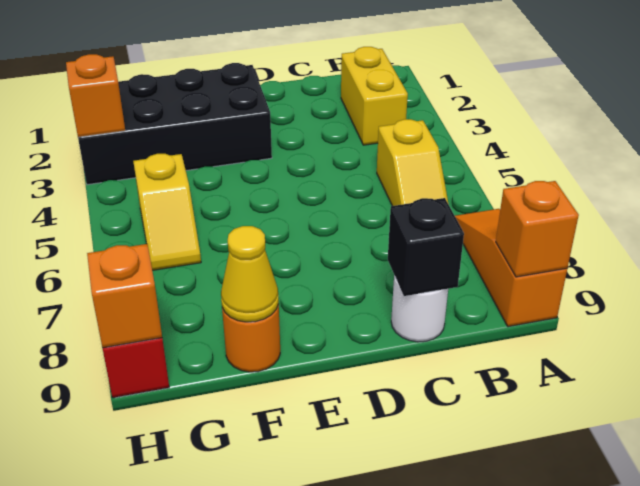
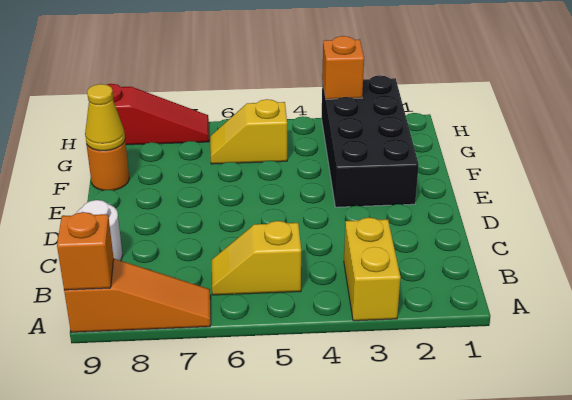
yellow 1x2 brick [341,47,408,145] -> yellow 1x2 brick turned to [344,217,401,321]
black 1x1 brick [388,198,464,296] -> none
orange 1x1 brick [87,244,162,348] -> none

